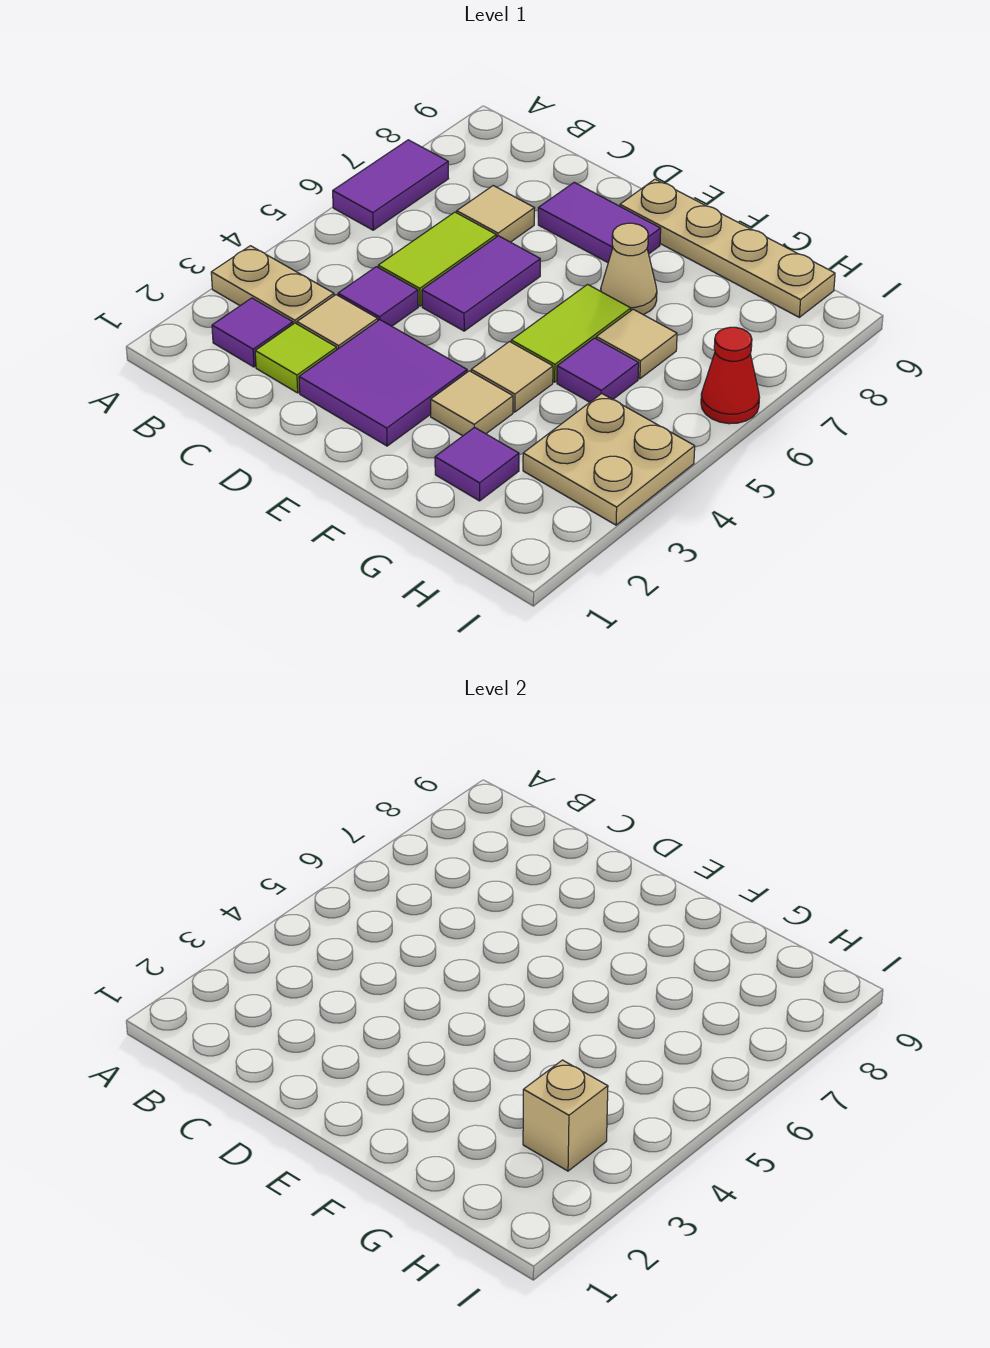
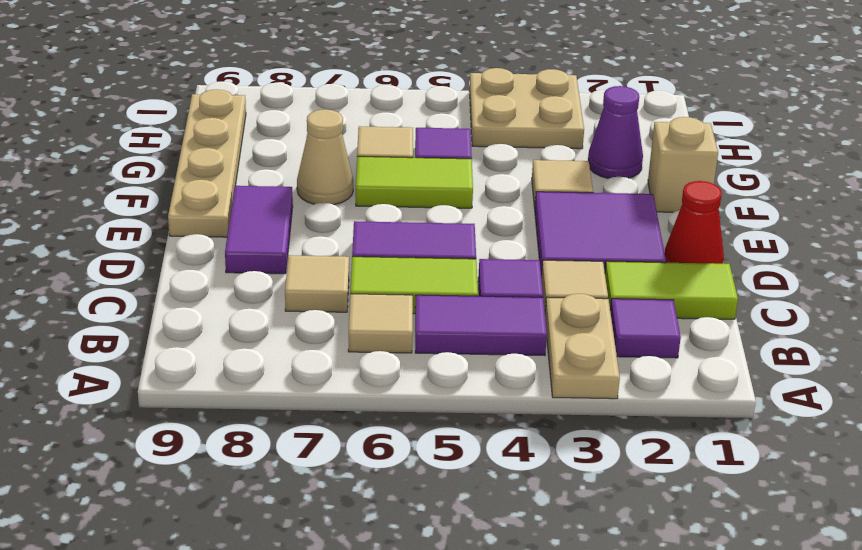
purple 1x2 tile [333,140,449,230] -> purple 1x2 tile moved to [415,295,547,355]
lime 1x1 tile [255,323,337,393] -> lime 1x2 tile [605,261,738,319]
tan 1x1 tile [471,342,553,412] -> tan 1x1 tile moved to [348,294,413,353]
purple 1x1 tile [435,427,519,501] -> purple 1x1 cone [588,86,643,179]
tan 1x1 brick [523,1060,608,1171] -> tan 1x1 brick moved to [648,117,718,212]
red 1x1 cone [701,327,760,424] -> red 1x1 cone moved to [665,181,724,264]

